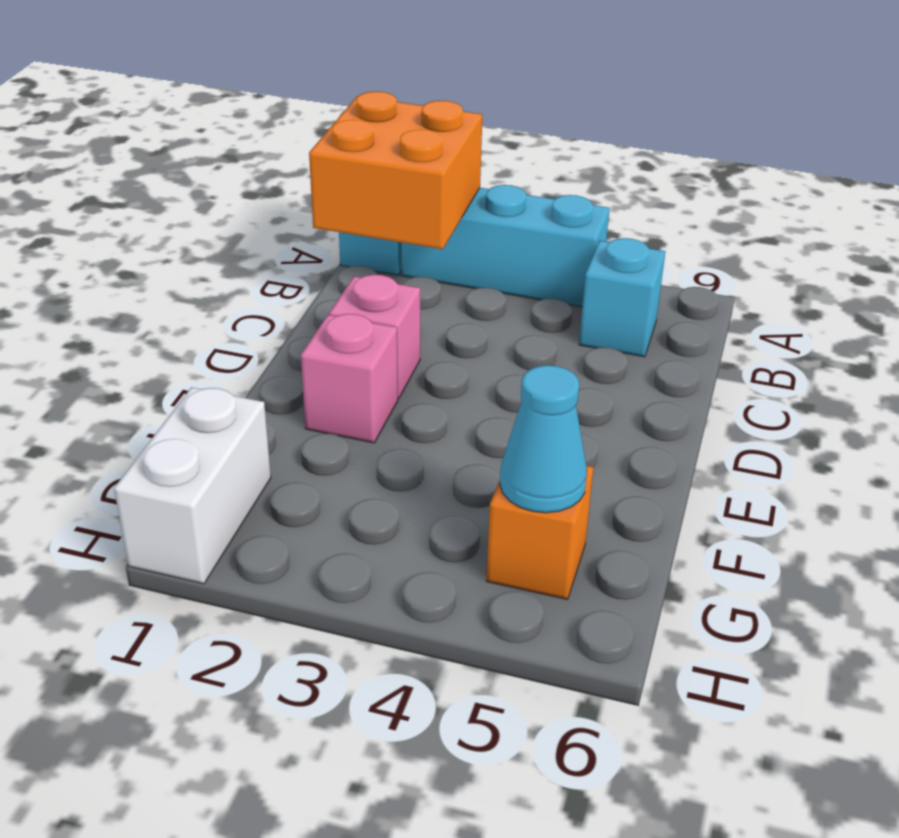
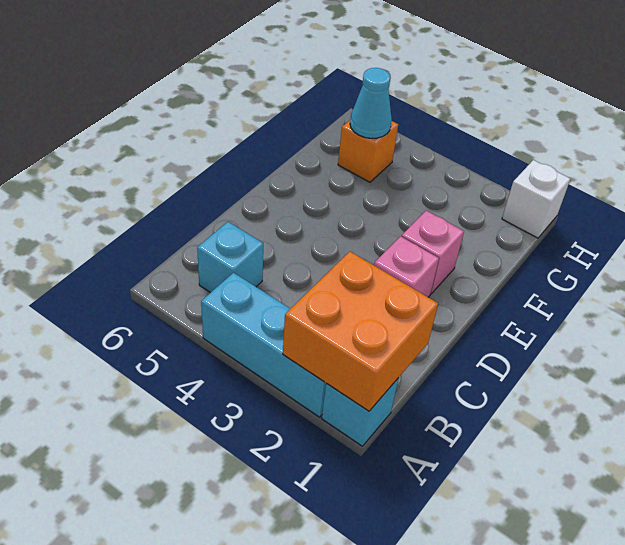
white 1x2 brick [114,387,271,584] -> white 1x1 brick [502,160,570,238]

